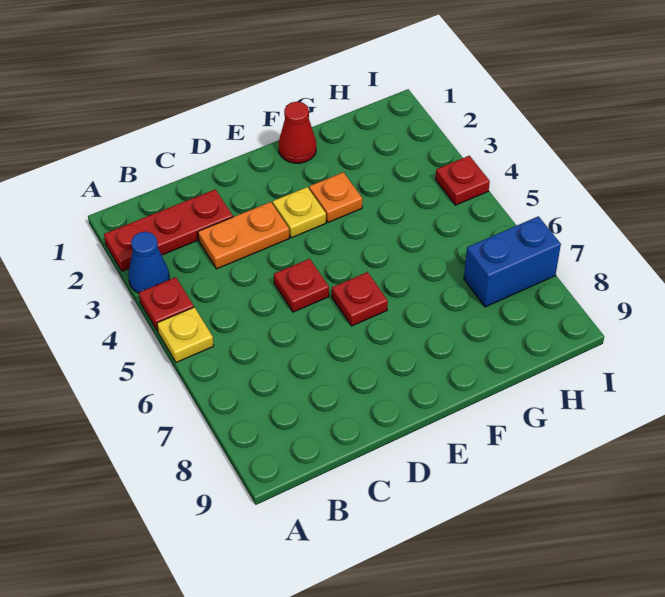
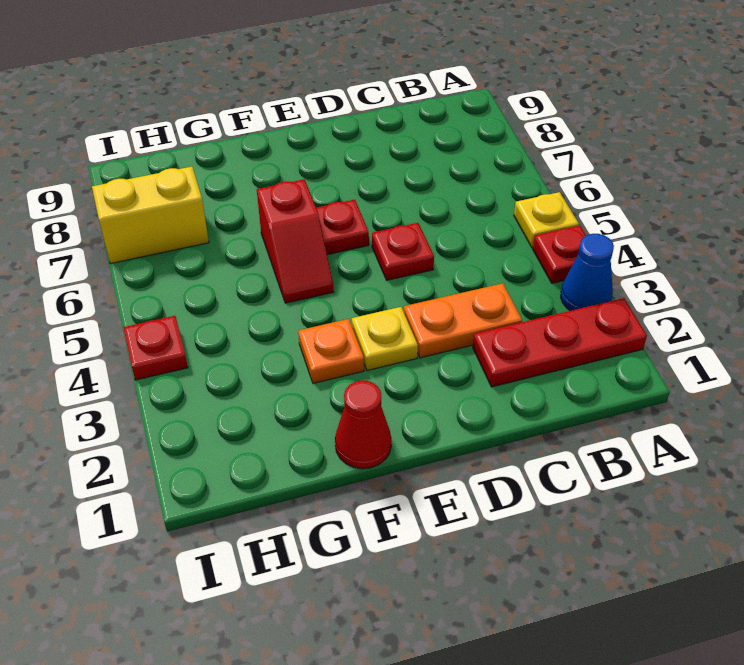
none -> red 1x2 slope [257,179,334,303]
blue 1x2 brick [464,216,561,307] -> yellow 1x2 brick [92,167,209,264]

